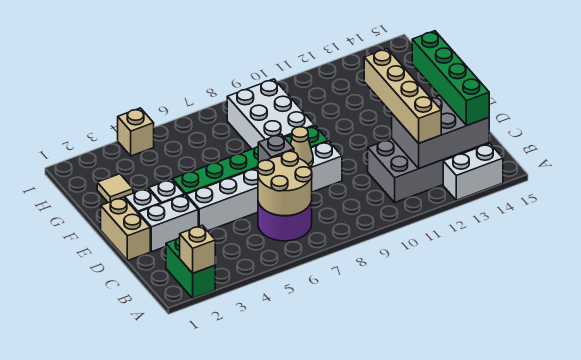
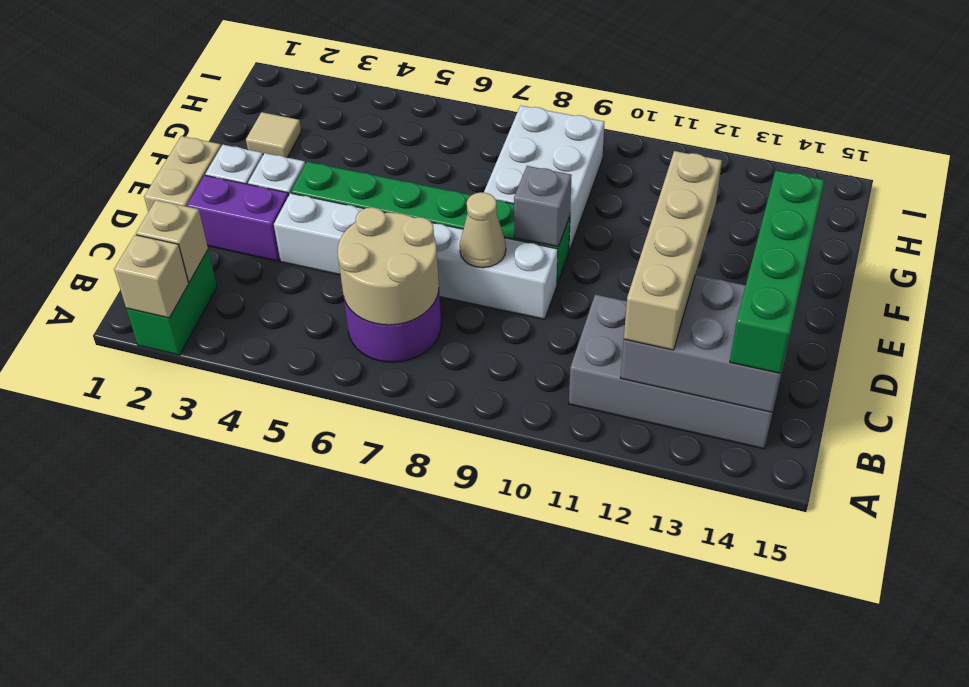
white 1x2 brick [443,143,503,200] -> none
white 1x2 brick [138,195,198,252] -> purple 1x2 brick [187,175,289,261]
grey 1x1 brick [258,134,294,163] -> grey 1x1 brick moved to [514,166,571,247]
tan 1x1 brick [118,108,154,156] -> tan 1x1 brick moved to [136,200,208,282]

